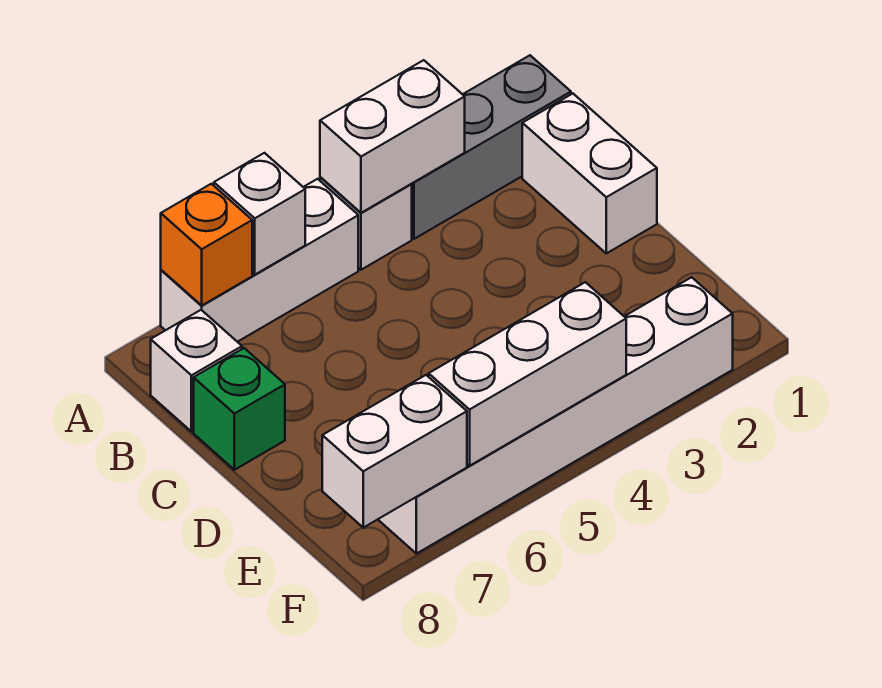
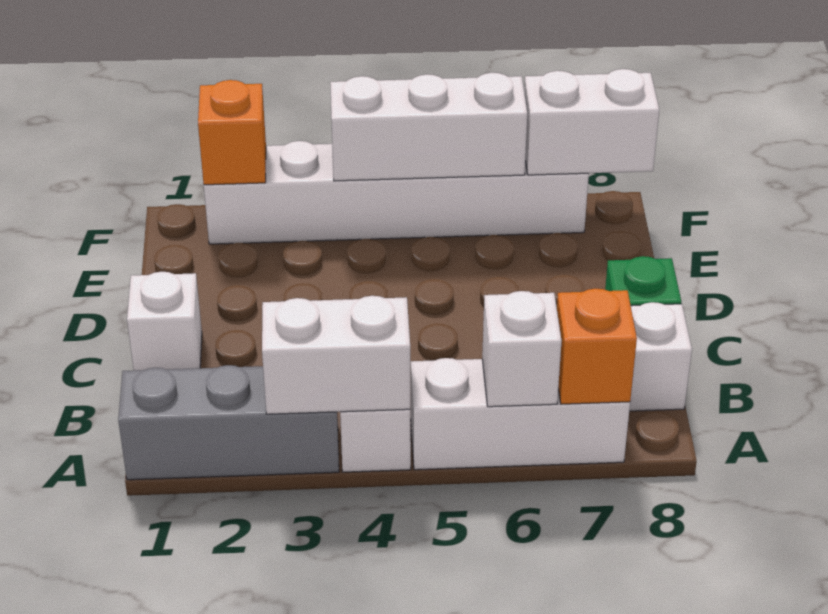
white 1x2 brick [522,94,657,253] -> white 1x1 brick [127,272,202,370]
none -> orange 1x1 brick [198,80,266,185]

